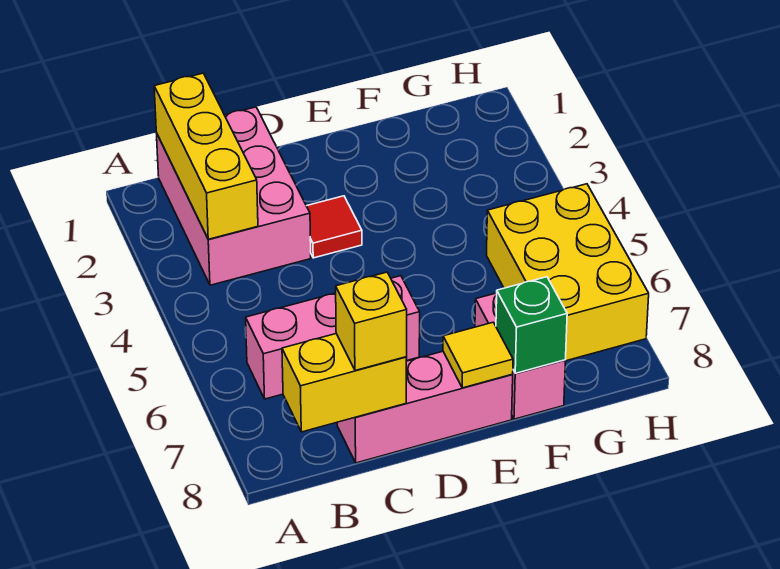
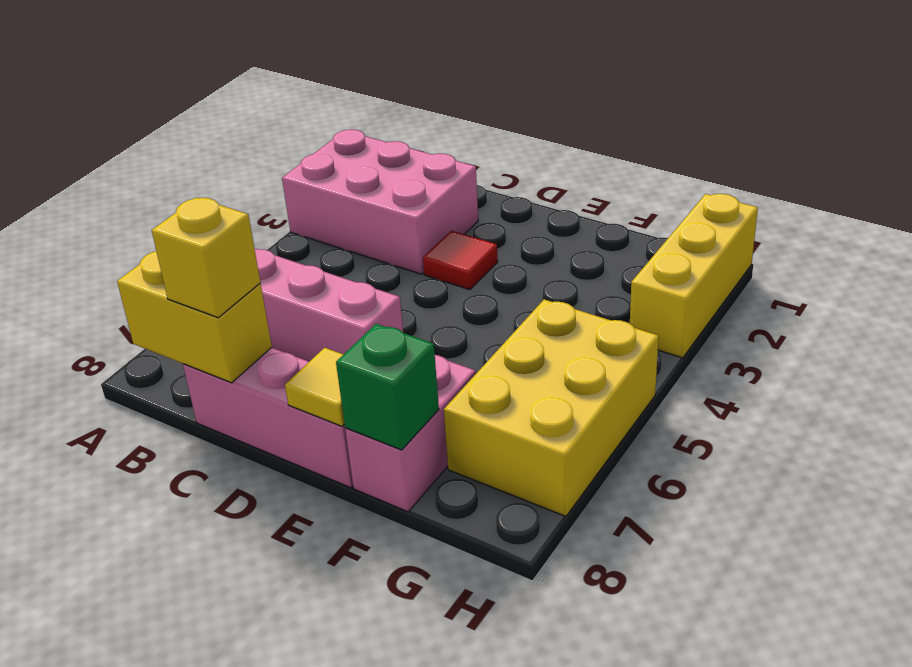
pink 2x3 brick [156,107,311,285] -> pink 2x3 brick turned to [282,129,478,274]
yellow 1x3 brick [154,73,258,239] -> yellow 1x3 brick moved to [630,194,758,358]

